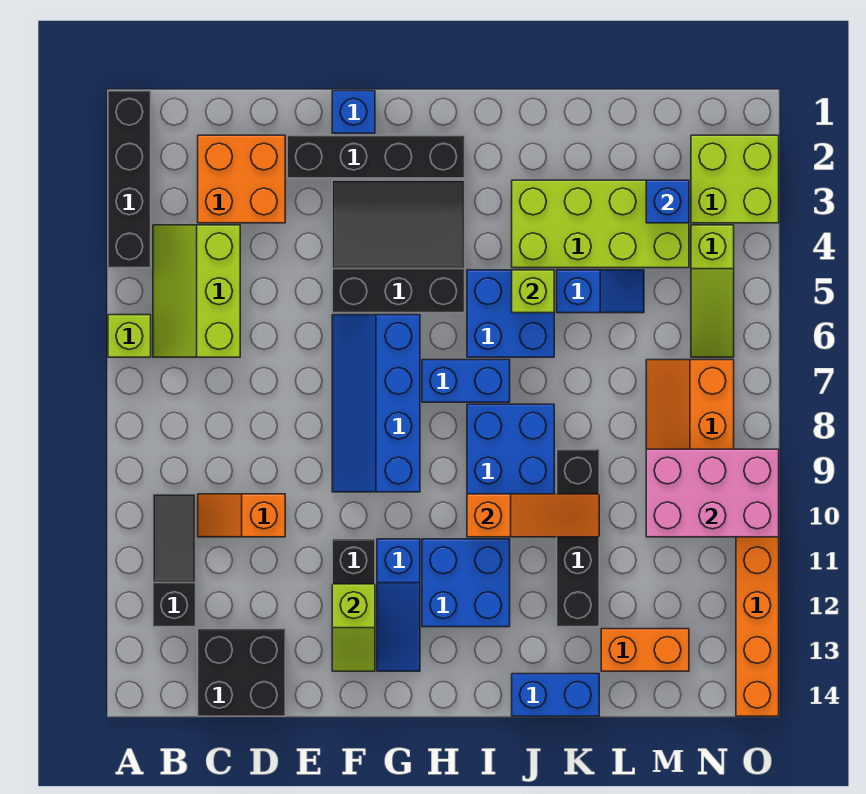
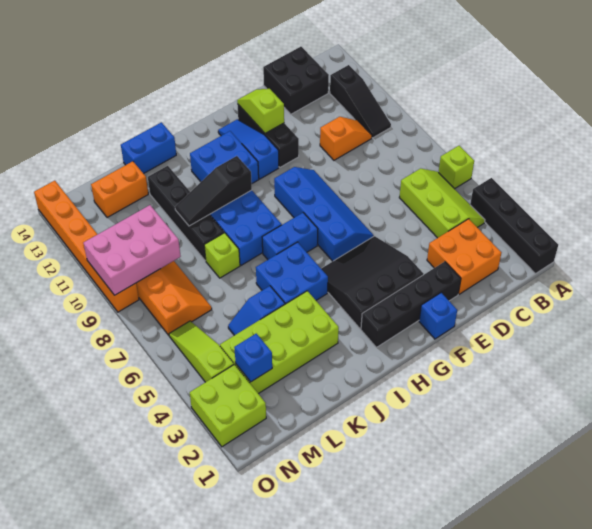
black 3x3 slope [332,180,465,313] -> black 3x3 slope turned to [321,236,423,329]
orange 1x3 slope [467,494,599,537] -> black 1x3 slope [175,156,252,226]
lime 1x1 brick [512,270,554,313] -> lime 1x1 brick moved to [204,233,240,278]

